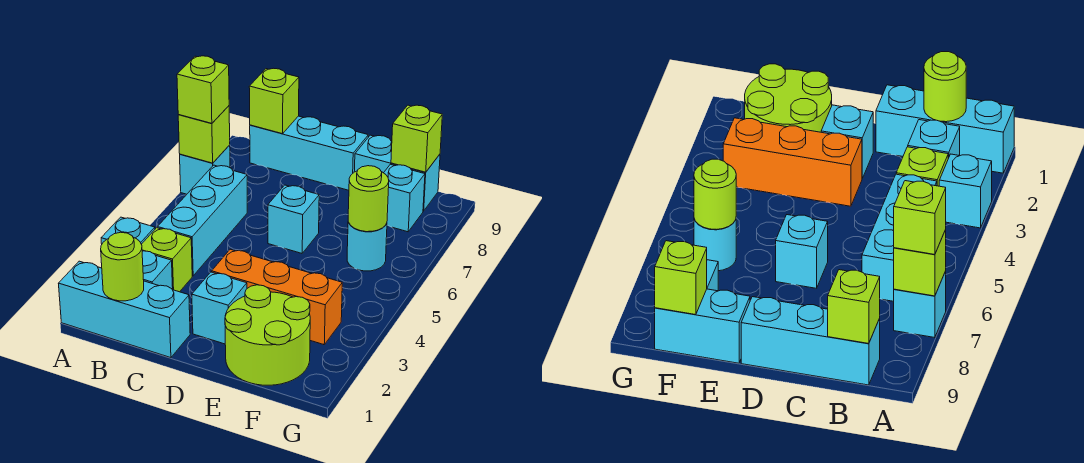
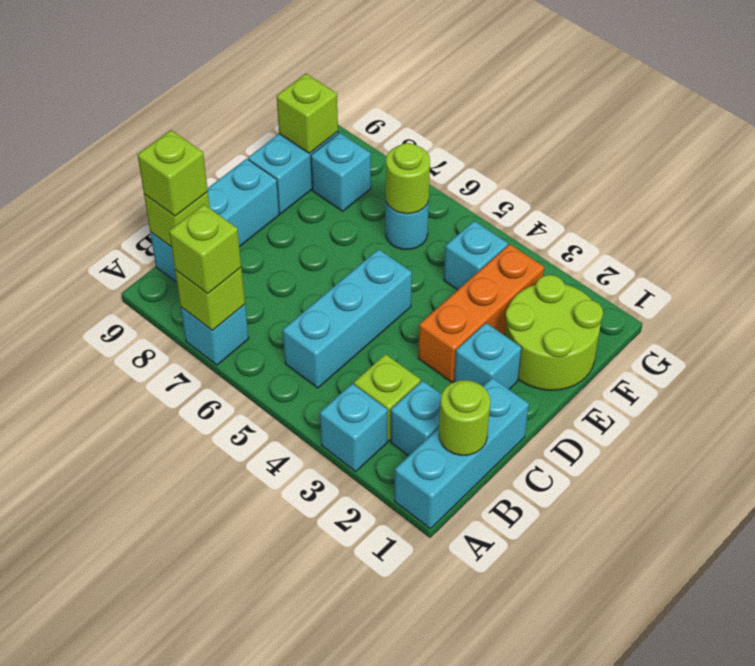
cyan 1x3 brick [158,165,247,276] -> cyan 1x3 brick turned to [283,249,412,388]
none -> lime 1x1 brick [138,130,208,216]
cyan 1x1 brick [268,185,319,253] -> cyan 1x1 brick moved to [444,221,508,290]

